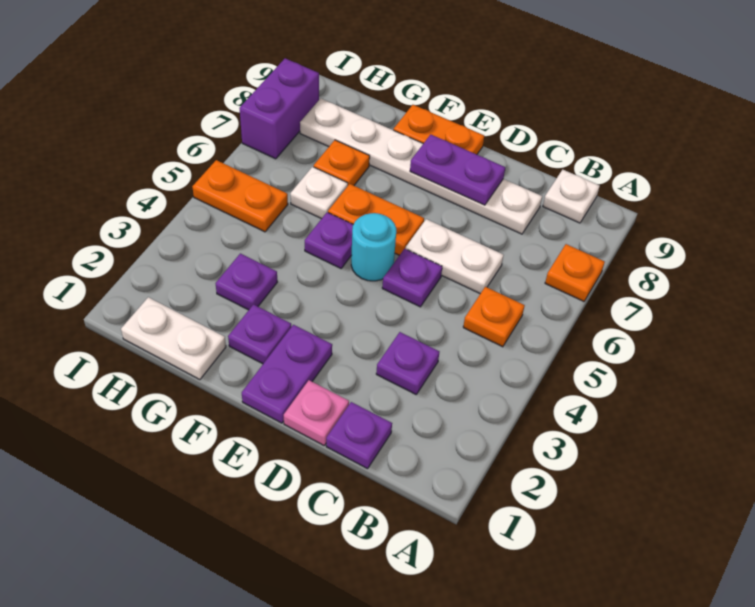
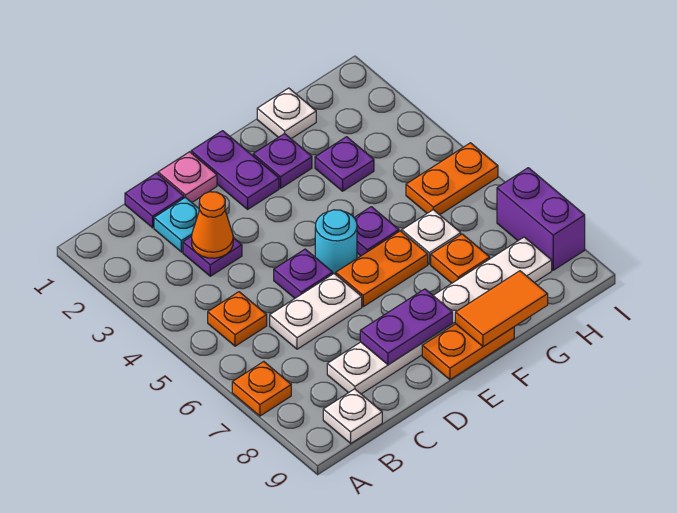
none -> cyan 1x1 plate [154,197,199,252]
none -> orange 1x1 cone [192,192,233,258]
none -> orange 1x2 tile [455,271,548,347]
white 1x2 plate [121,297,226,380] -> white 1x1 plate [257,88,316,139]

